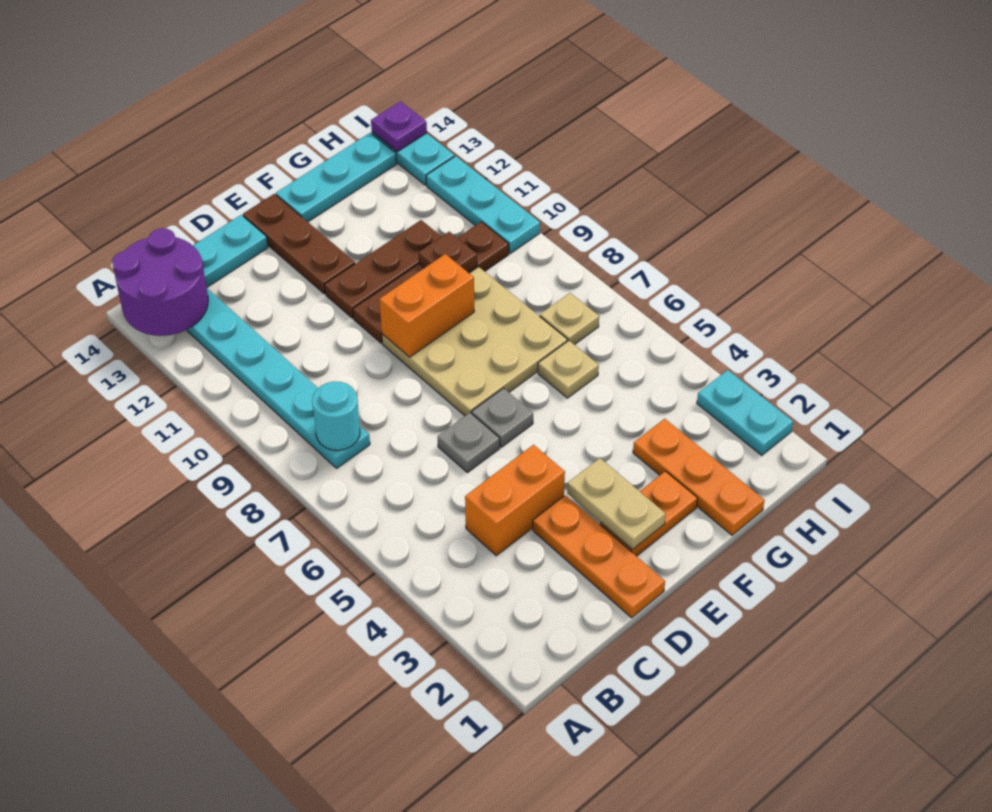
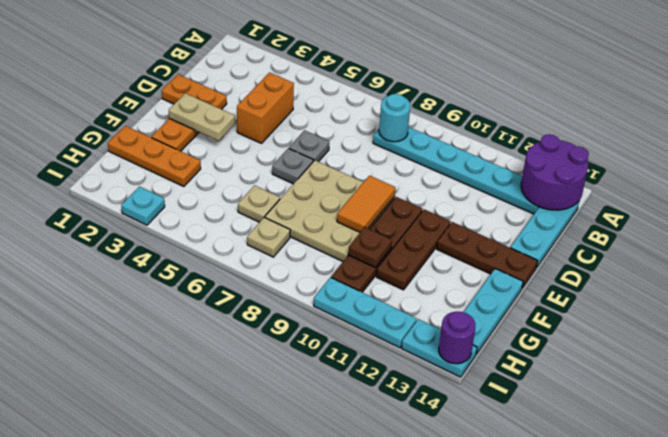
orange 1x3 plate [533,495,665,618] -> orange 1x2 plate [162,74,227,109]
orange 1x2 brick [379,254,474,357] -> orange 1x2 tile [337,176,396,232]
cyan 1x2 plate [697,370,793,455] -> cyan 1x1 plate [121,187,165,225]
purple 1x1 plate [371,101,427,152] -> purple 1x1 round brick [439,312,475,364]

